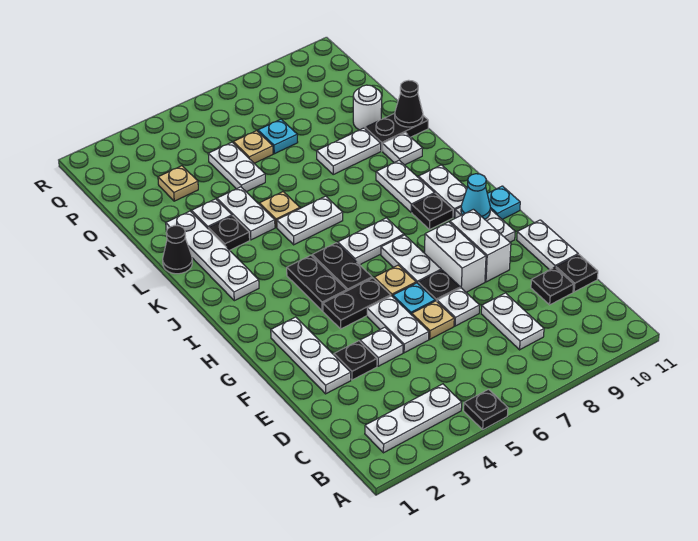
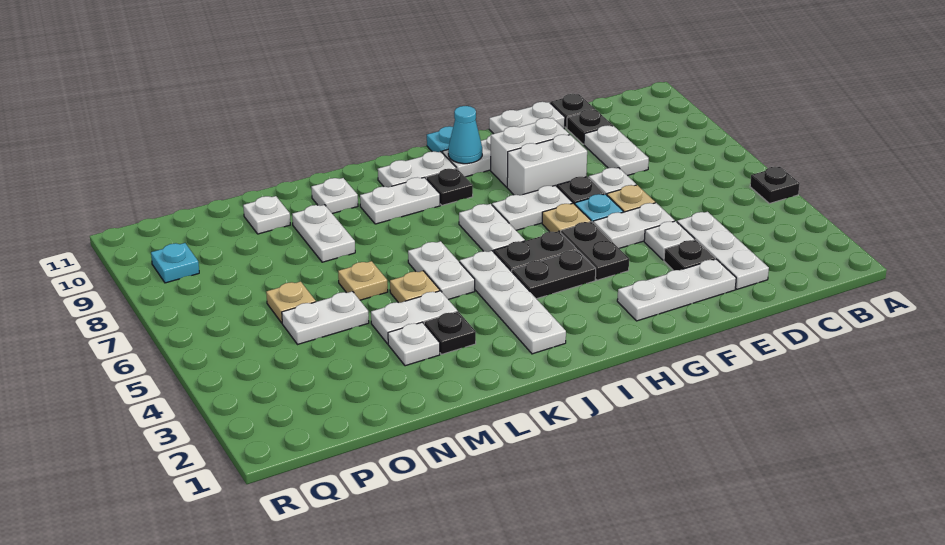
white 1x3 plate [365,384,462,453] -> white 1x3 plate moved to [677,212,769,289]
white 1x2 plate [481,293,544,350] -> white 1x2 plate turned to [584,125,649,176]
white 1x4 plate [166,211,259,301] -> white 1x4 plate turned to [460,251,566,354]
black 1x1 cone [163,225,192,274] -> none
black 1x2 plate [365,113,428,151] -> none
black 1x1 cone [395,80,423,127] -> none
white 1x1 round brick [353,85,382,130] -> white 1x1 plate [243,196,290,234]
tan 1x1 plate [158,166,198,201] -> tan 1x1 plate moved to [338,261,388,300]
cyan 1x1 plate [258,119,298,154] -> cyan 1x1 plate moved to [151,243,199,283]

